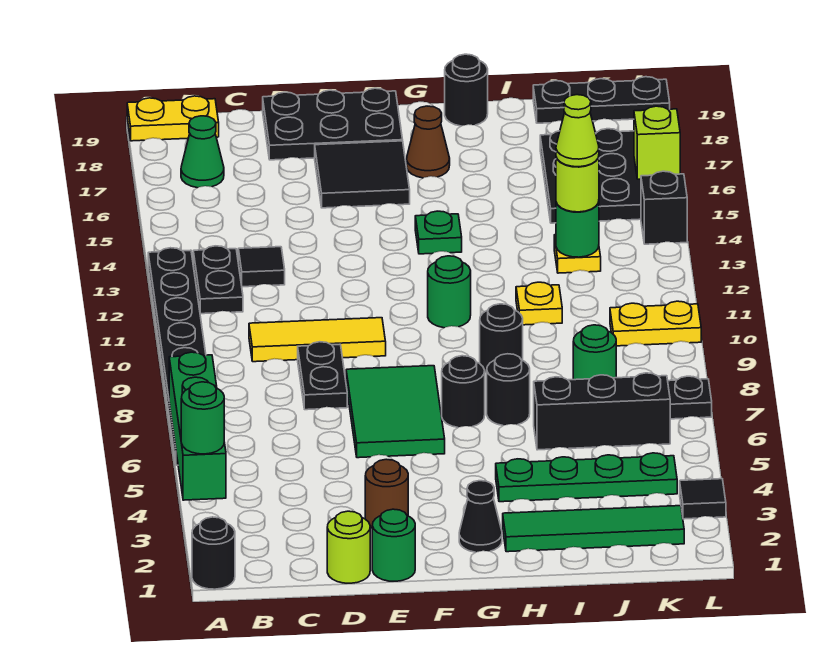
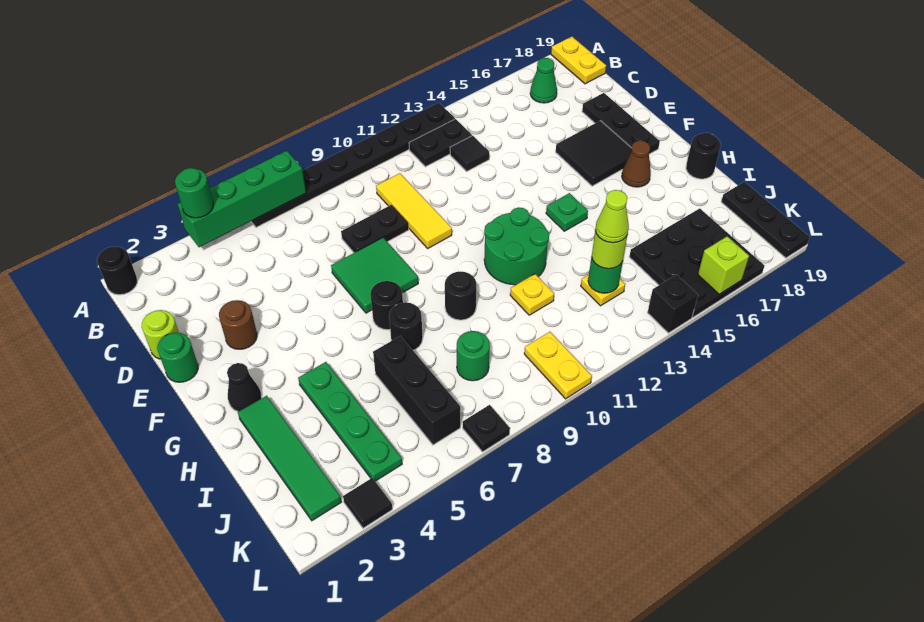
black 2x3 plate [263,88,403,160] -> black 1x3 plate [582,93,660,154]
green 2x3 tile [346,366,445,458] -> green 2x2 tile [331,238,418,313]
green 1x1 round brick [428,256,471,328] -> green 2x2 round brick [484,207,549,285]

